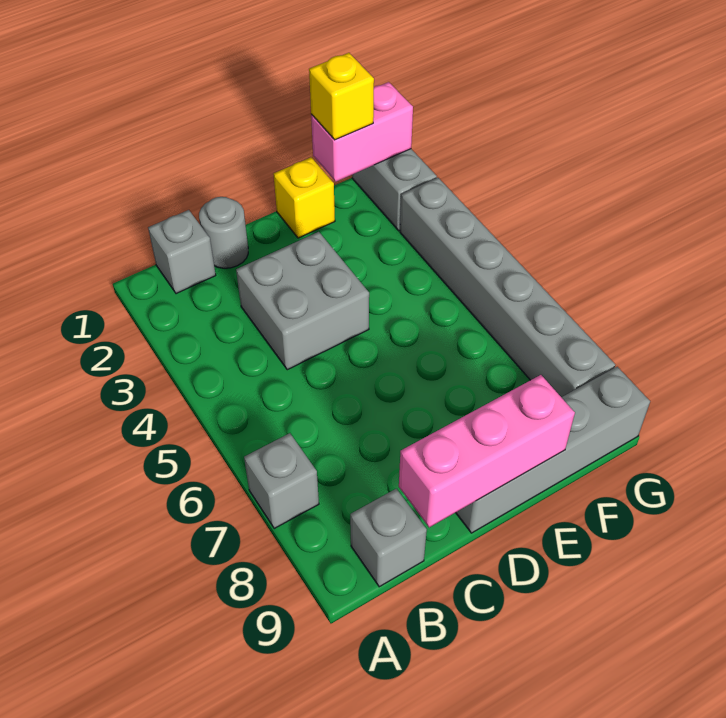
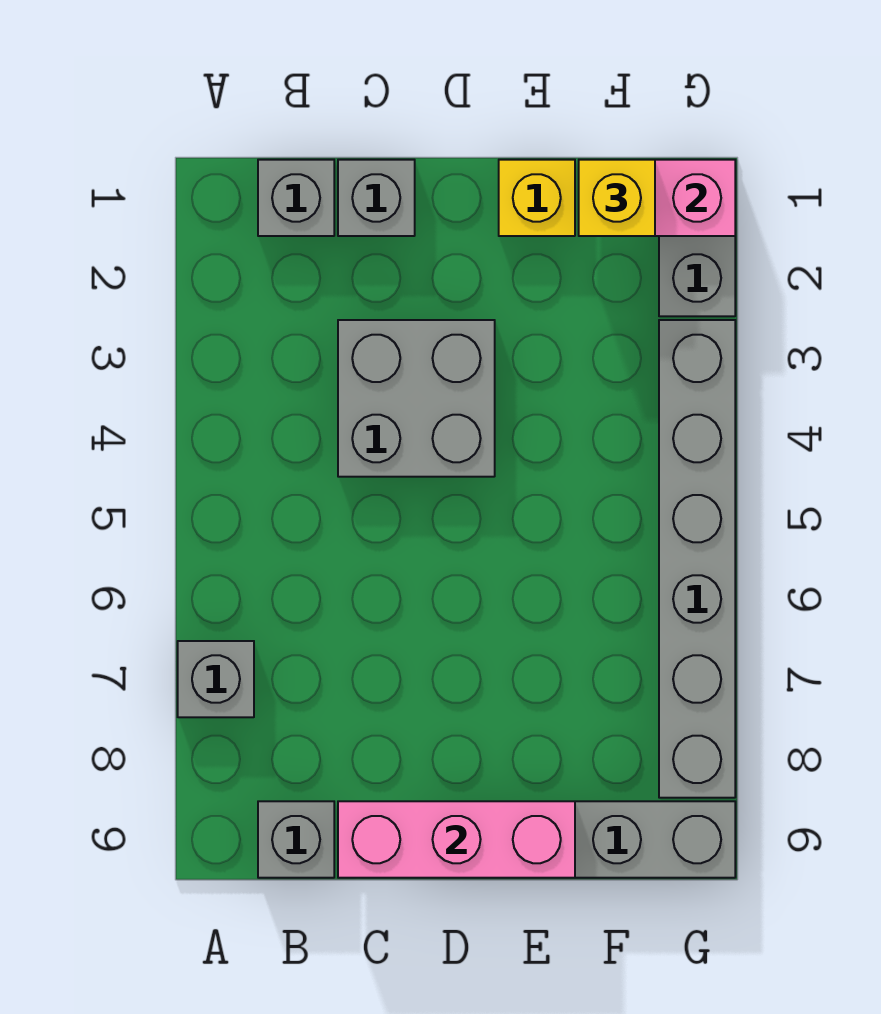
grey 1x1 round brick [199,197,248,268] -> grey 1x1 brick [338,160,415,236]

